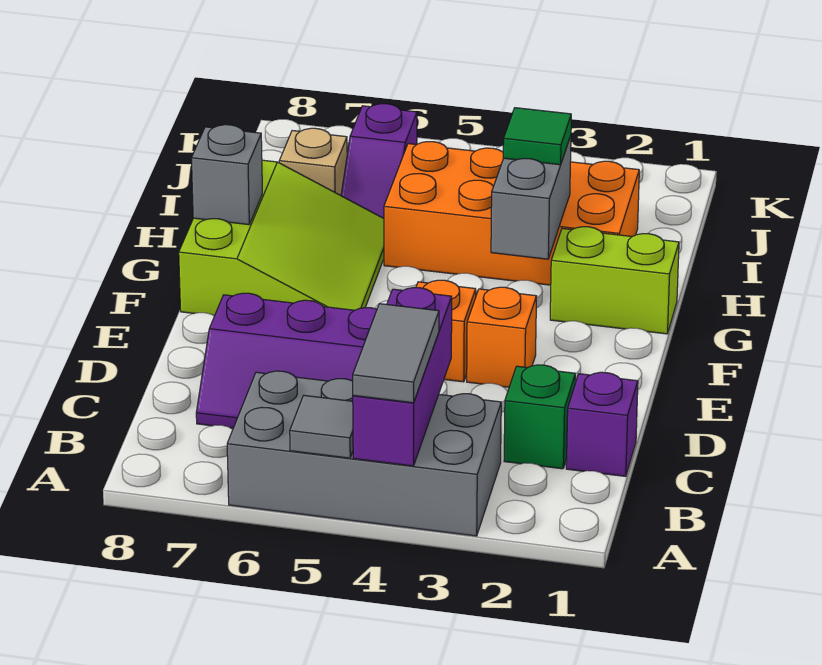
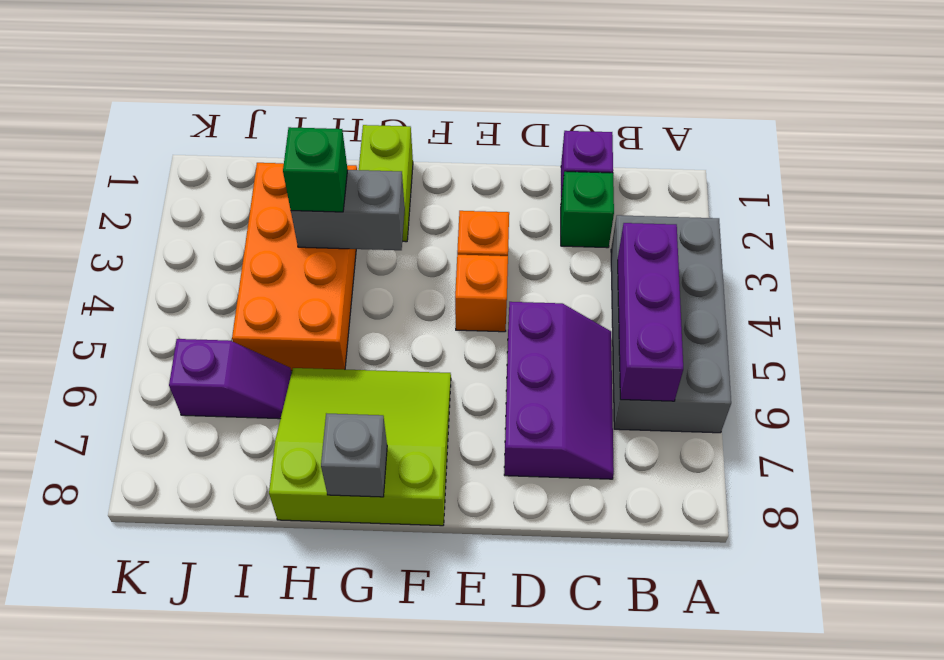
purple 1x3 brick [353,288,452,466] -> purple 1x3 brick turned to [618,223,683,401]
grey 1x2 tile [353,304,439,403] -> none
grey 1x1 tile [290,395,353,458] -> none
green 1x1 tile [503,108,571,165] -> green 1x1 brick [283,127,348,212]
tan 1x1 brick [279,128,347,195] -> none

